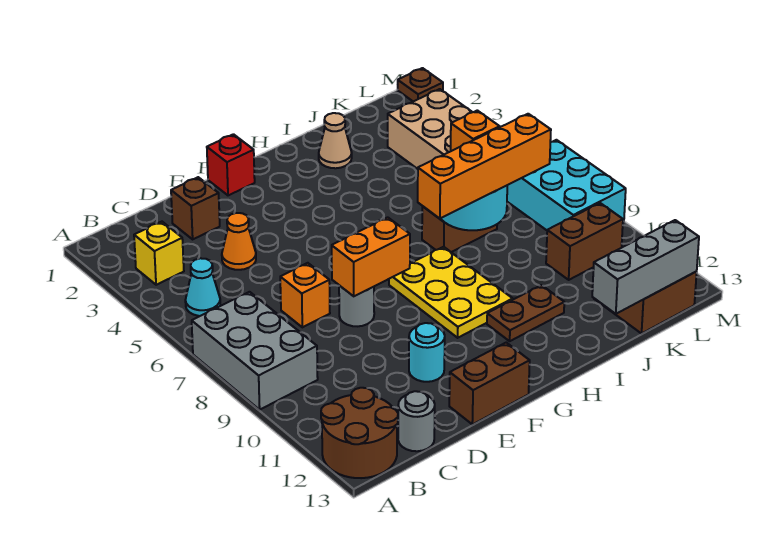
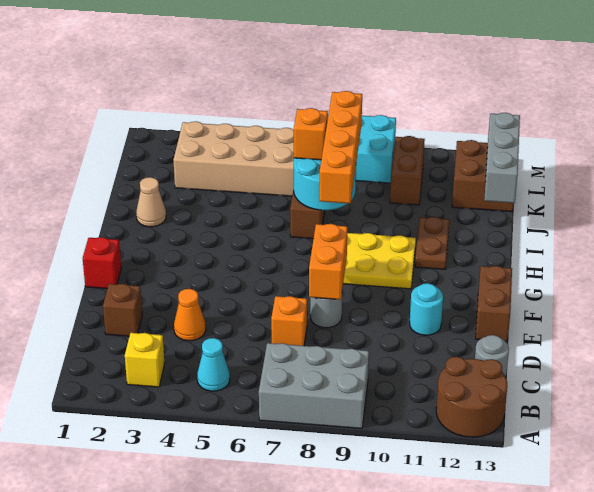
brown 1x1 plate [398,68,443,102] -> none

